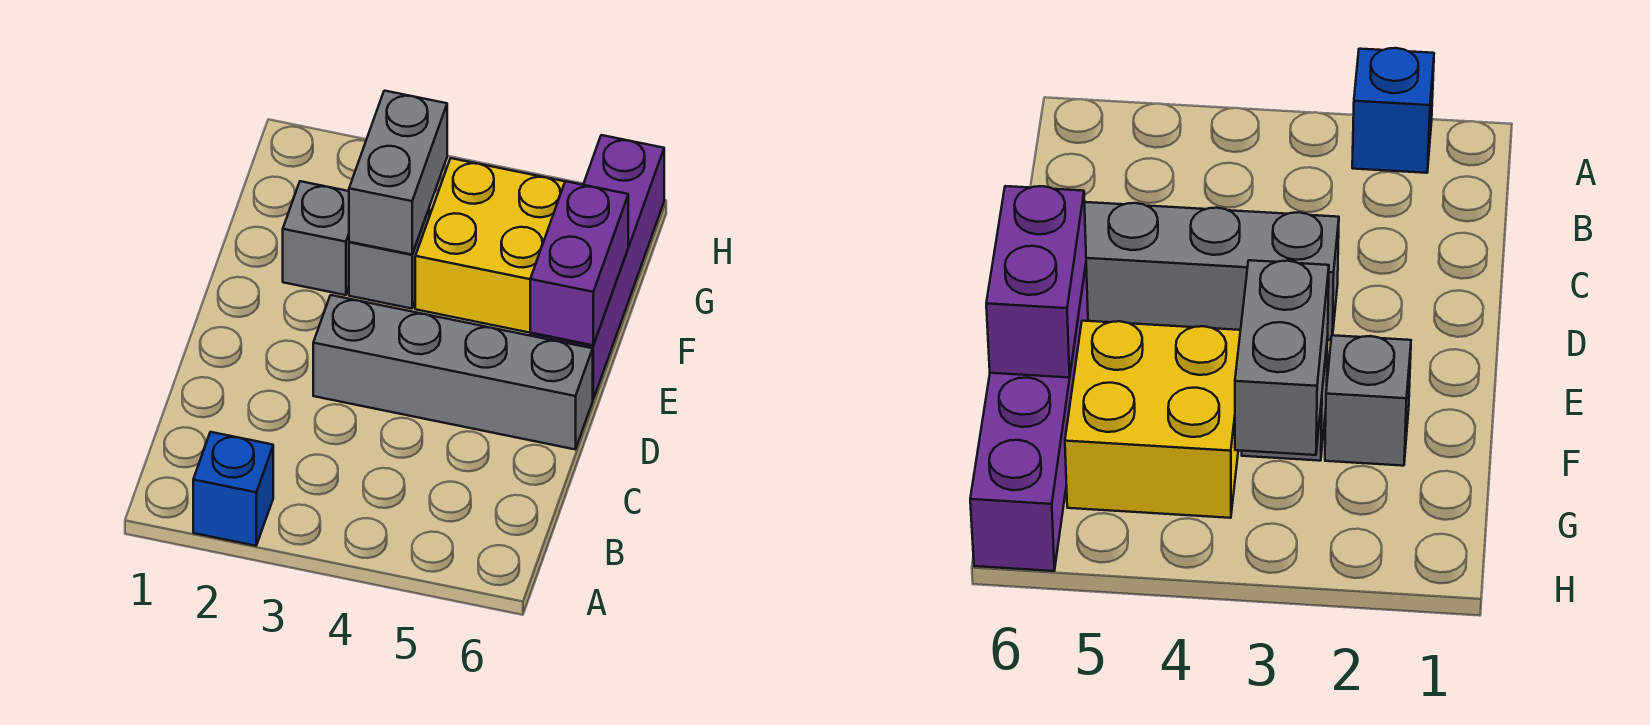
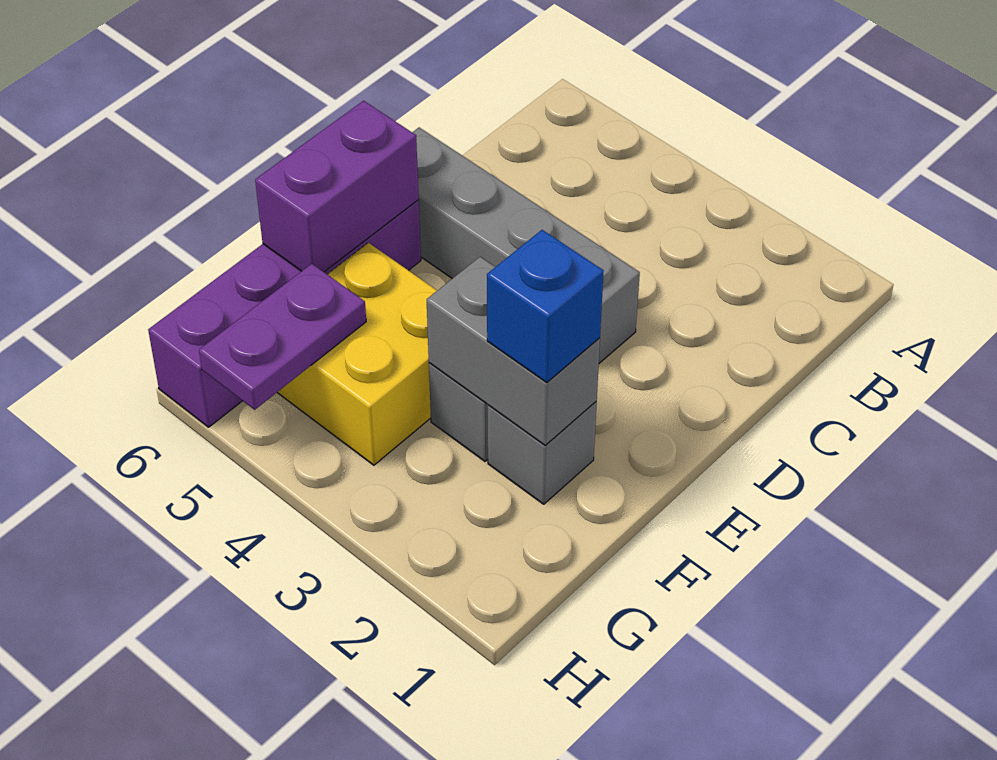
blue 1x1 brick [193,432,273,546] -> blue 1x1 brick moved to [487,230,604,383]
grey 1x2 brick [349,91,447,255] -> grey 1x2 brick turned to [427,257,600,446]
none -> purple 1x2 plate [199,264,366,410]

